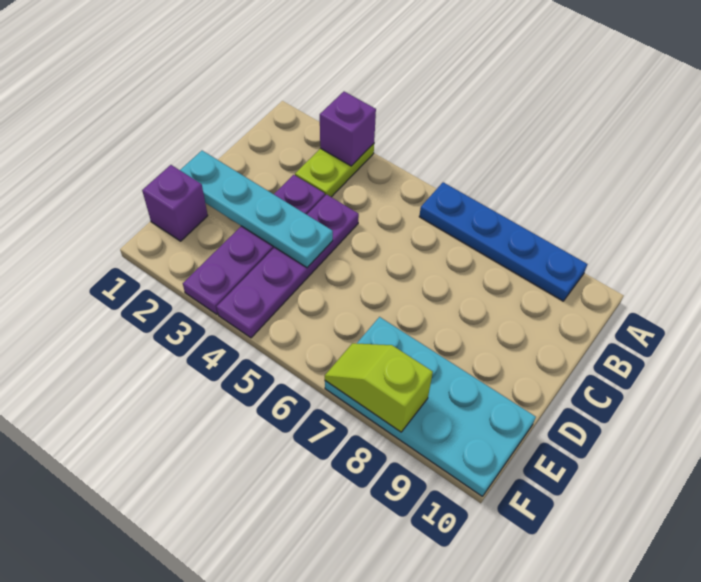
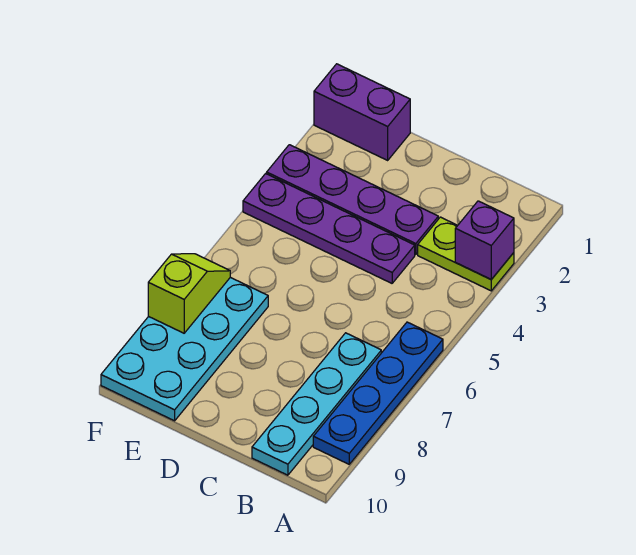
cyan 1x4 plate [180,151,333,268] -> cyan 1x4 plate moved to [252,333,381,475]
purple 1x1 brick [142,165,208,241] -> purple 1x2 brick [314,64,410,160]

